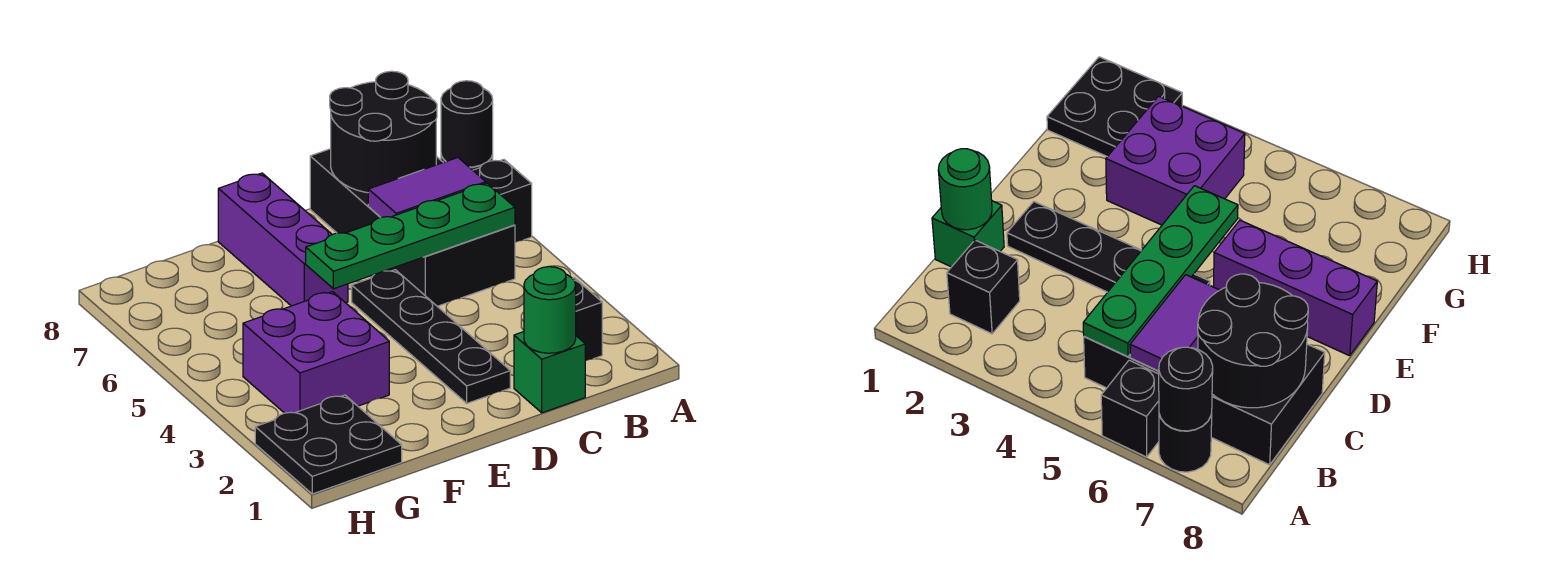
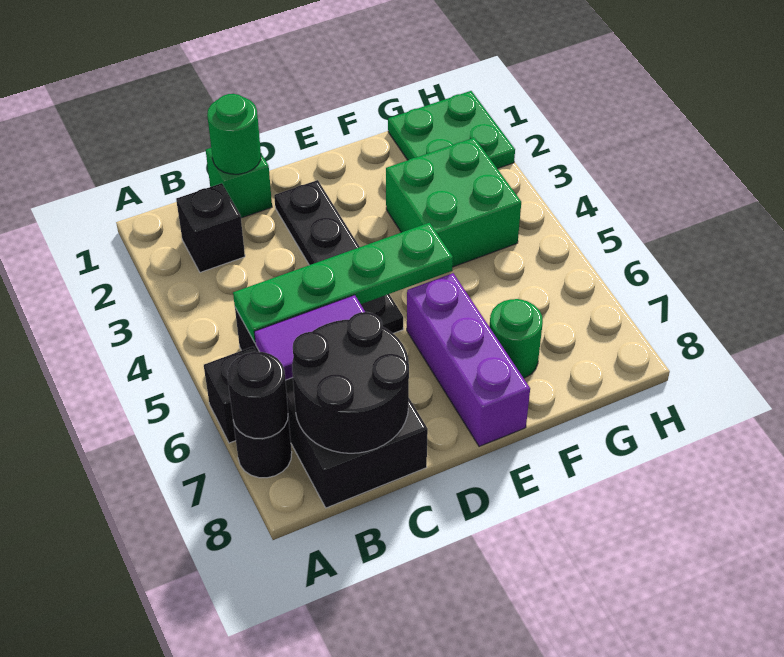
purple 2x2 brick [243,292,389,413] -> green 2x2 brick [386,138,521,267]
none -> green 1x1 round brick [490,299,543,378]
black 2x2 plate [255,395,402,494] -> green 2x2 plate [388,91,515,169]

